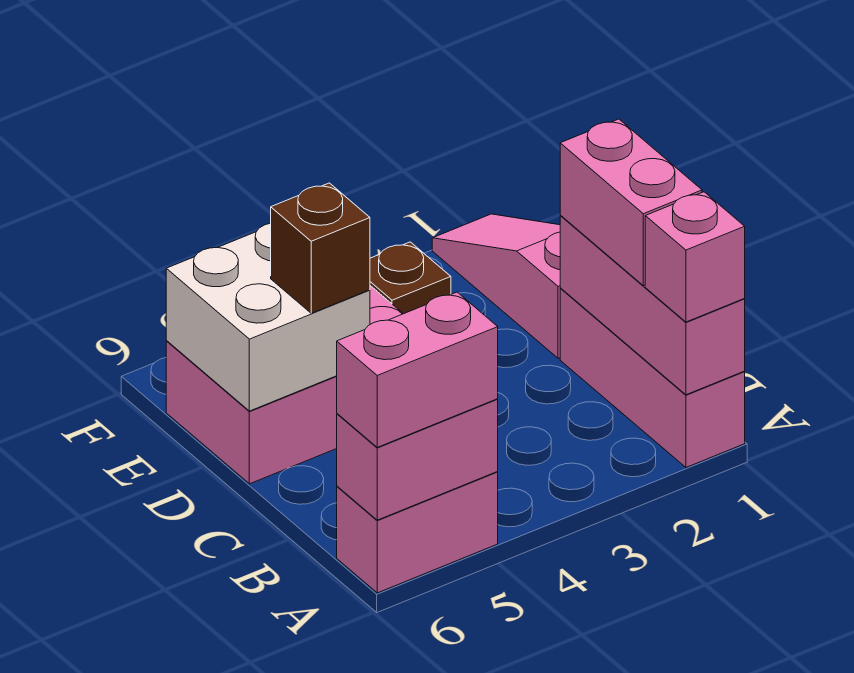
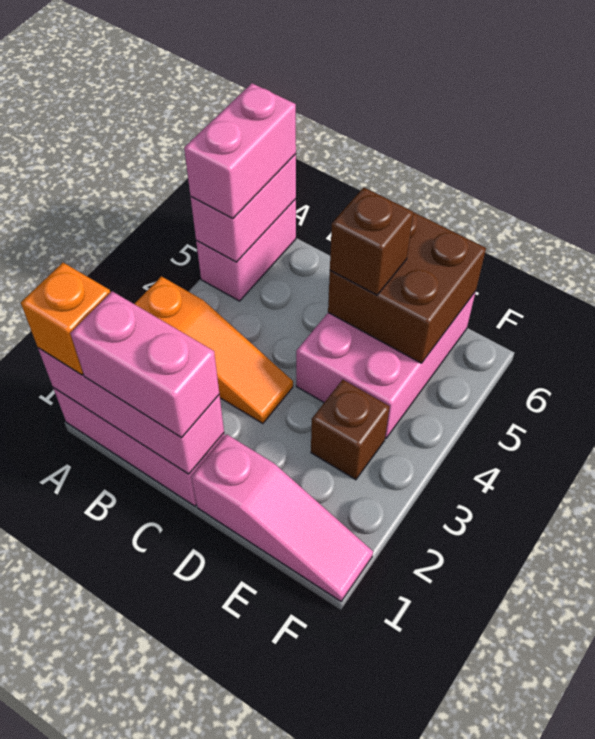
pink 1x1 brick [645,192,745,322] -> orange 1x1 brick [21,263,110,375]
none -> orange 1x3 slope [135,276,293,423]
white 2x2 brick [166,223,370,411] -> brown 2x2 brick [328,212,486,363]

